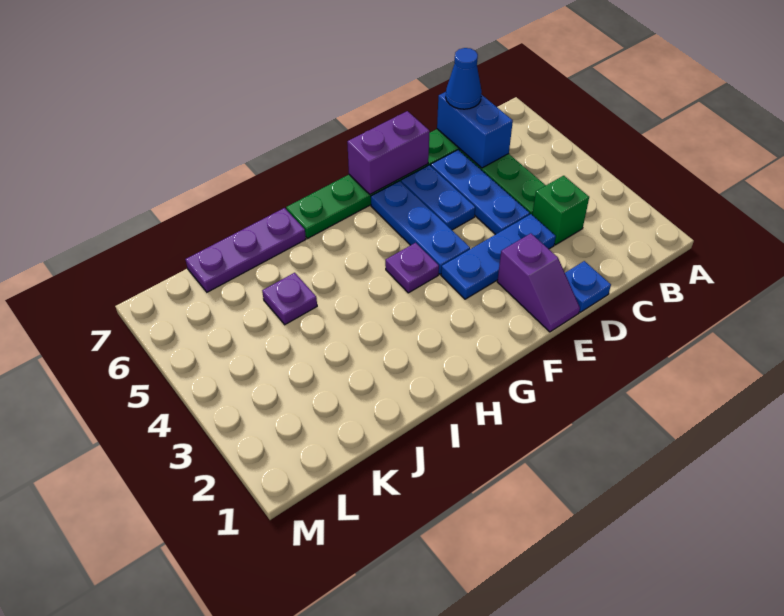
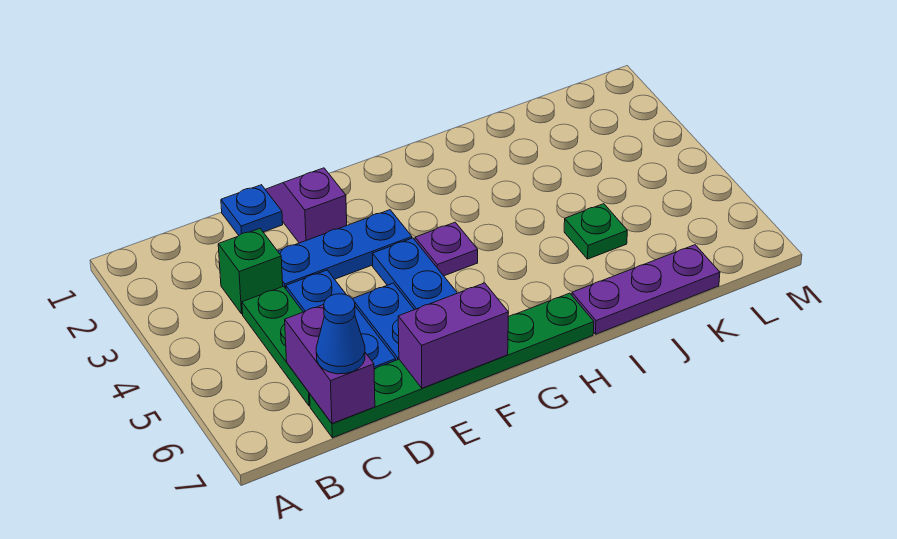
blue 1x2 brick [437,92,513,168] -> purple 1x2 brick [285,305,375,424]
purple 1x1 plate [262,273,317,325] -> green 1x1 plate [564,204,627,259]

